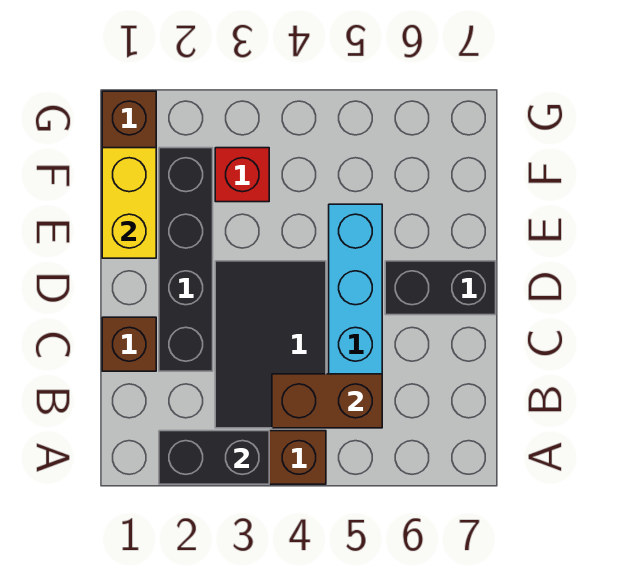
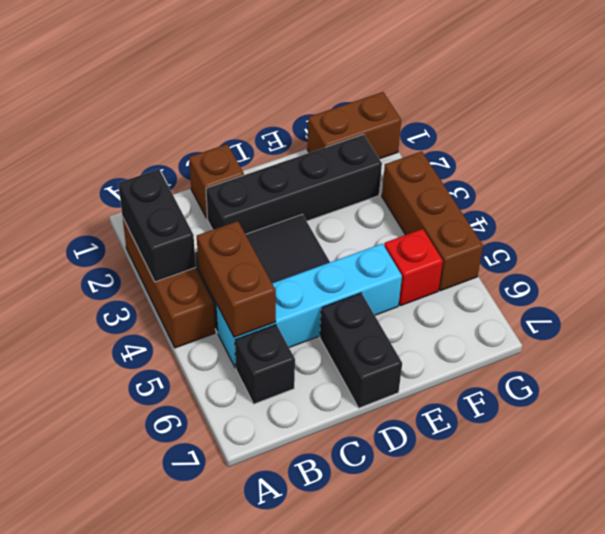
none -> black 1x1 brick [235,325,295,404]
yellow 1x2 brick [102,148,156,258] -> none
red 1x1 brick [215,148,269,202] -> red 1x1 brick moved to [384,229,443,306]
none -> brown 1x3 brick [382,151,483,291]

